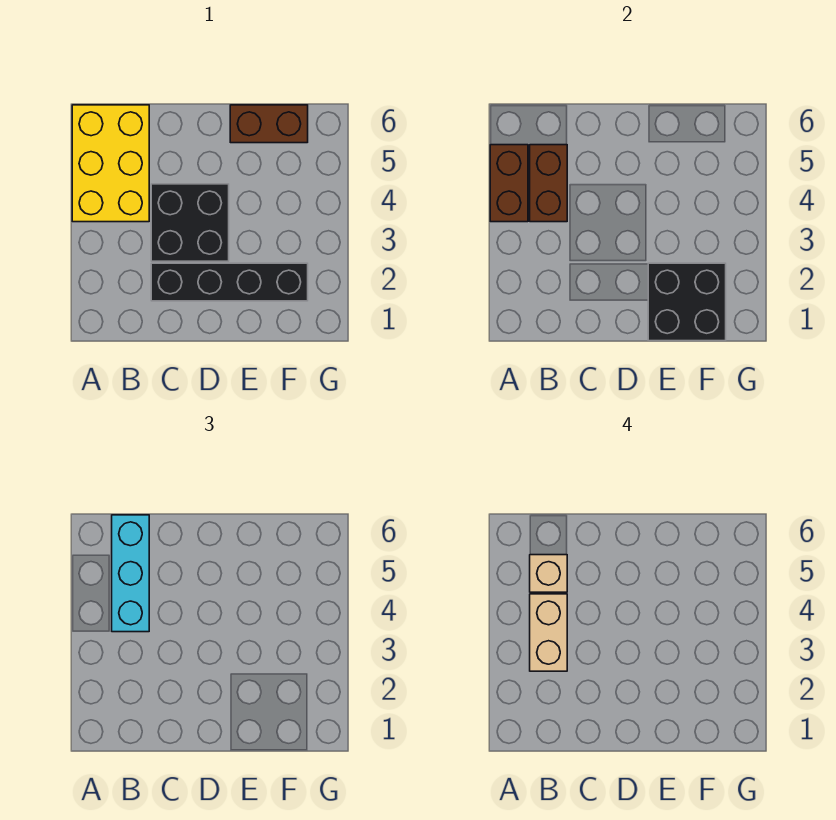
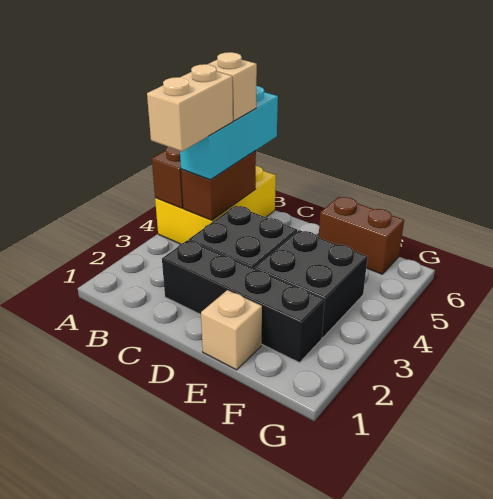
none -> tan 1x1 brick [201,290,262,370]
black 2x2 brick [648,263,726,341] -> black 2x2 brick moved to [254,230,368,338]

